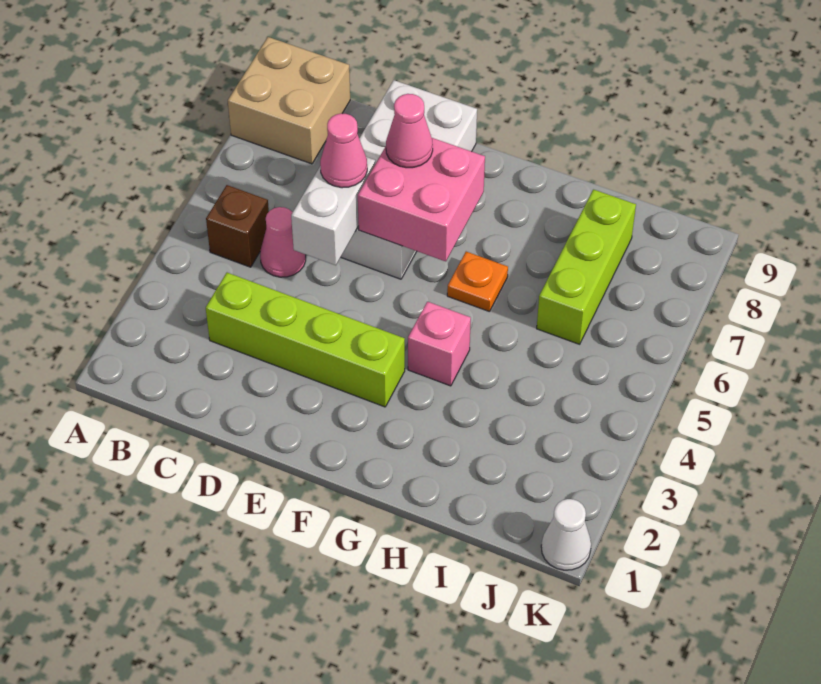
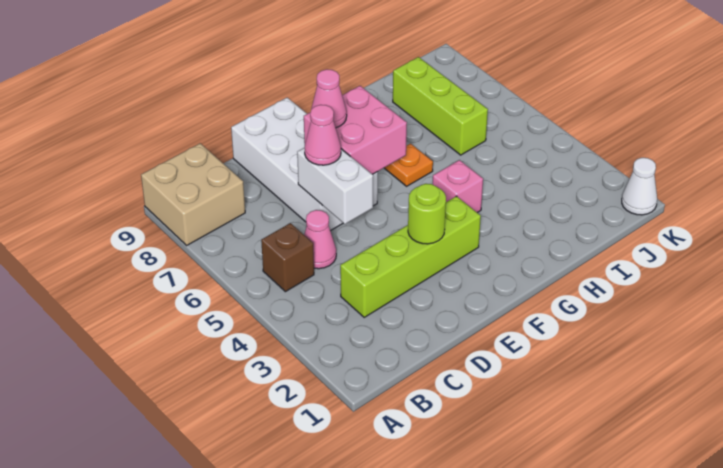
none -> lime 1x1 round brick [408,184,446,244]

